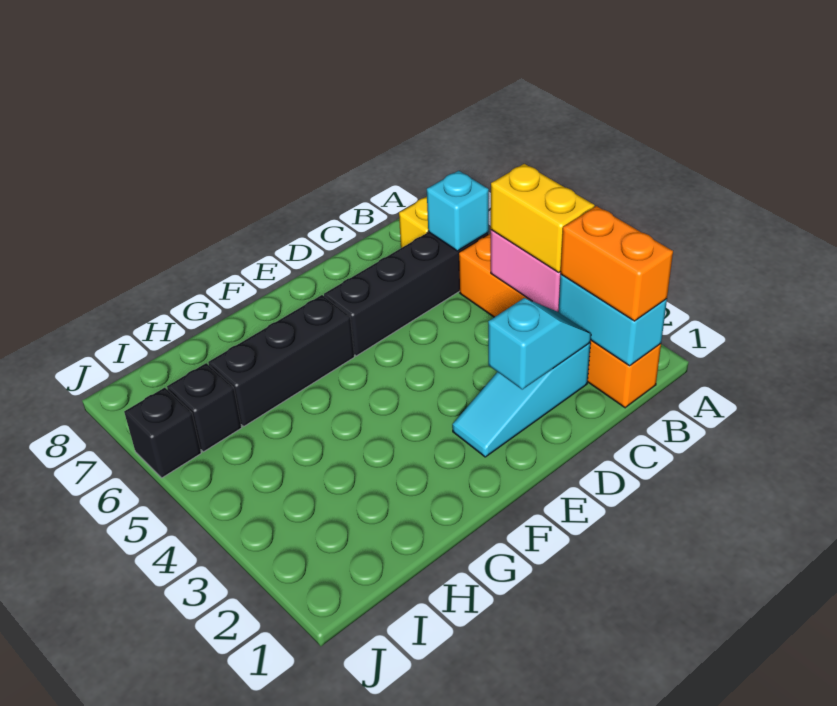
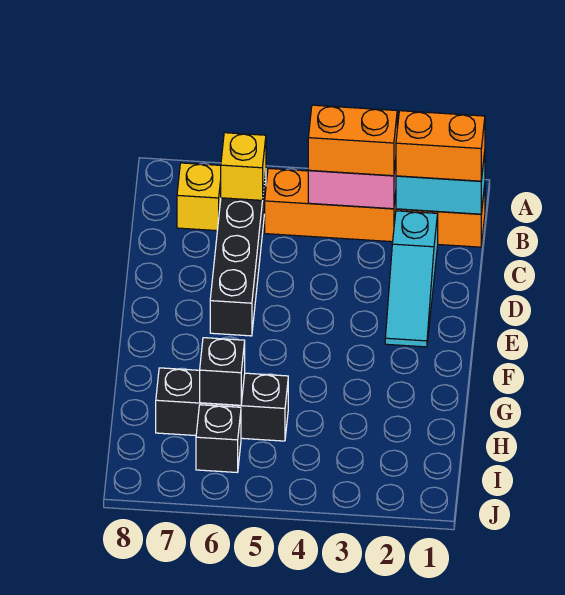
yellow 1x2 brick [491,164,595,272] -> orange 1x2 brick [308,105,397,176]
cyan 1x1 brick [427,171,489,251] -> yellow 1x1 brick [221,133,266,200]
cyan 1x2 slope [488,298,591,389] -> none
black 1x3 brick [208,295,354,426] -> black 1x3 brick turned to [156,368,288,441]
black 1x1 brick [124,388,201,478] -> black 1x1 brick moved to [200,338,245,405]

